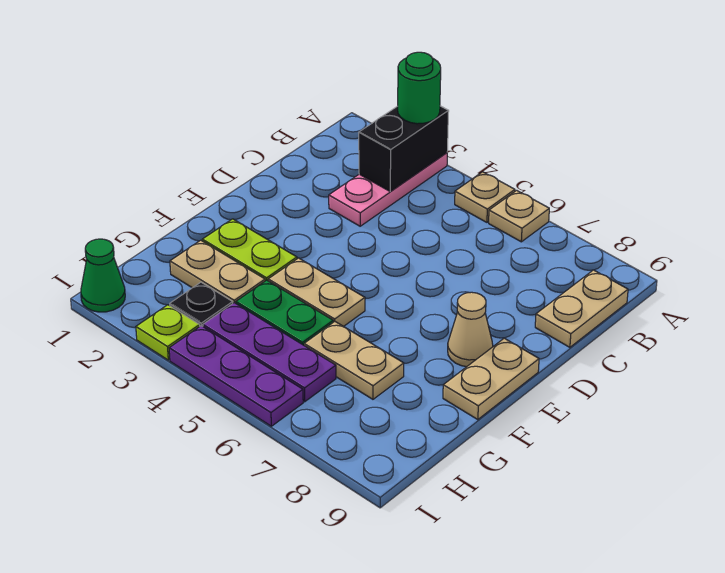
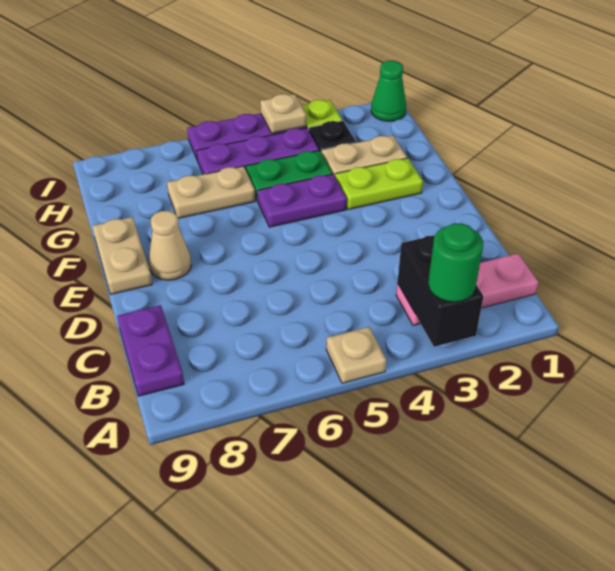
pink 1x3 plate [329,153,447,226] -> pink 1x3 plate turned to [396,254,538,326]
tan 1x1 plate [489,190,549,242] -> tan 1x1 plate moved to [260,94,306,133]
tan 1x2 plate [535,270,628,347] -> purple 1x2 plate [117,305,184,396]
tan 1x2 plate [268,258,365,326] -> purple 1x2 plate [257,174,347,227]

